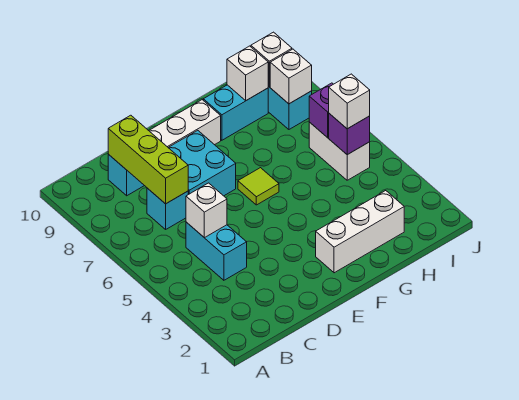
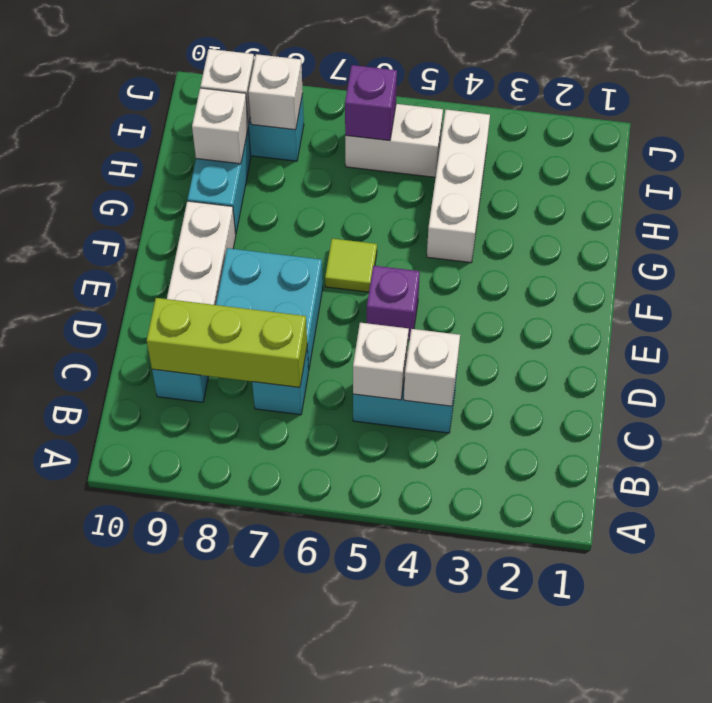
white 1x3 brick [316,191,404,273] -> white 1x3 brick moved to [427,110,490,263]
purple 1x1 brick [329,114,370,155] -> purple 1x1 brick moved to [367,266,420,340]
white 1x1 brick [329,74,370,129] -> white 1x1 brick moved to [404,329,460,406]

